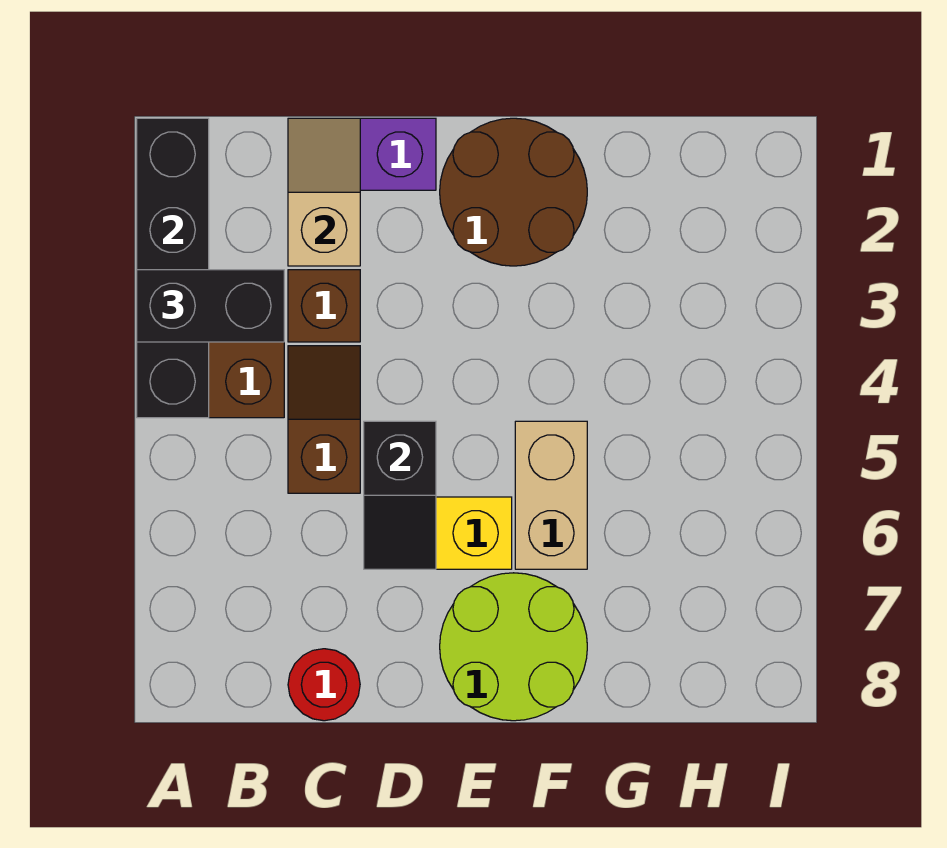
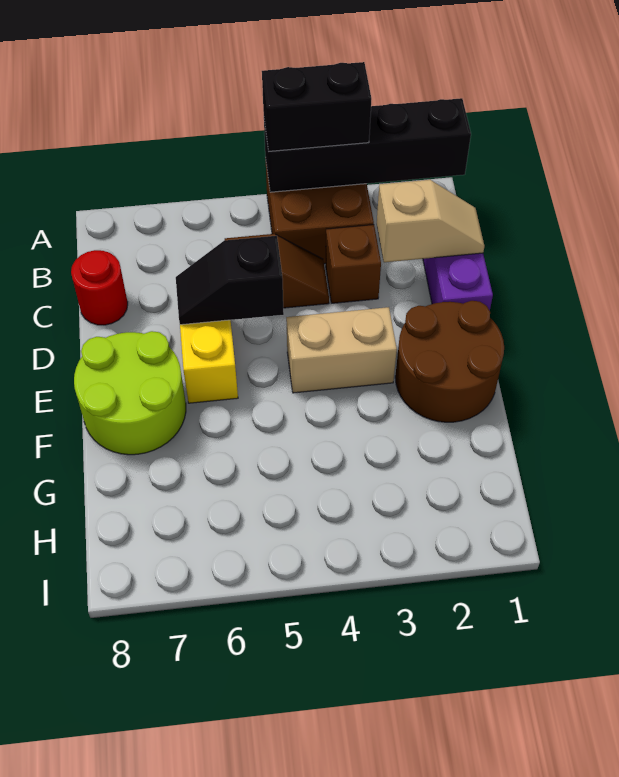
black 1x2 brick [137,270,284,342] -> black 1x2 brick turned to [262,62,371,152]
tan 1x2 brick [515,421,587,569] -> tan 1x2 brick moved to [286,307,397,393]

